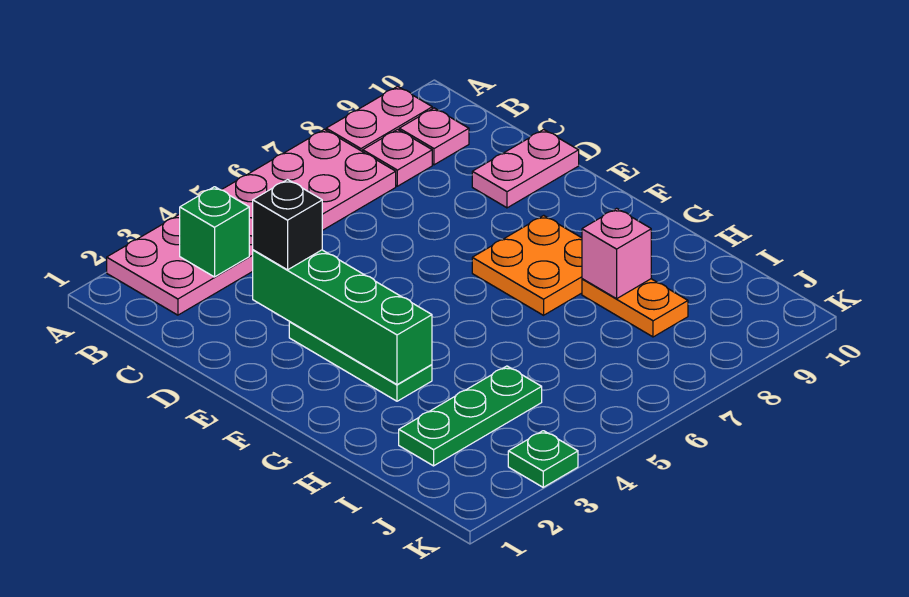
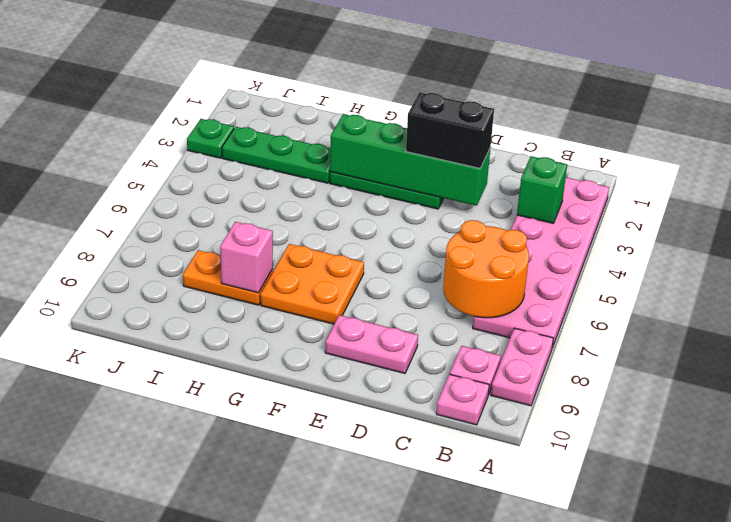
none -> orange 2x2 round brick [443,220,529,318]
pink 1x1 plate [363,129,432,186] -> pink 1x1 plate moved to [436,374,489,425]
black 1x1 brick [253,180,322,270] -> black 1x2 brick [406,92,494,168]
pink 1x2 plate [472,130,579,208] -> pink 1x2 plate turned to [325,315,418,373]
green 1x3 plate [399,366,542,466] -> green 1x3 plate turned to [222,127,331,183]

